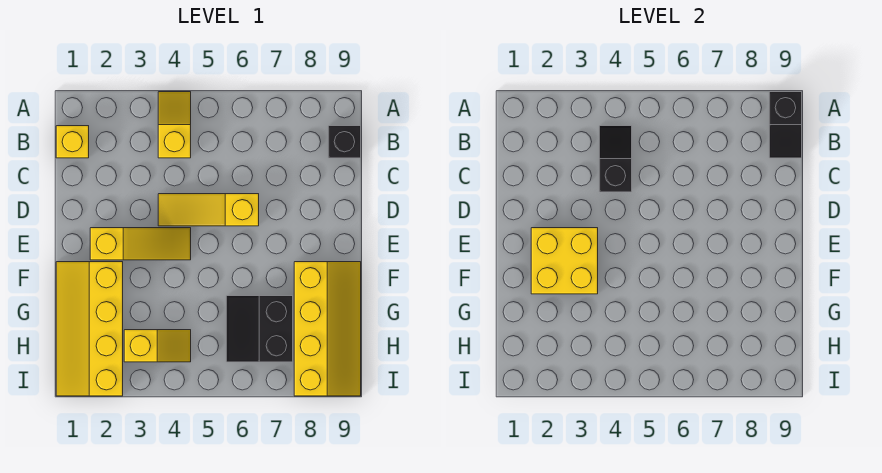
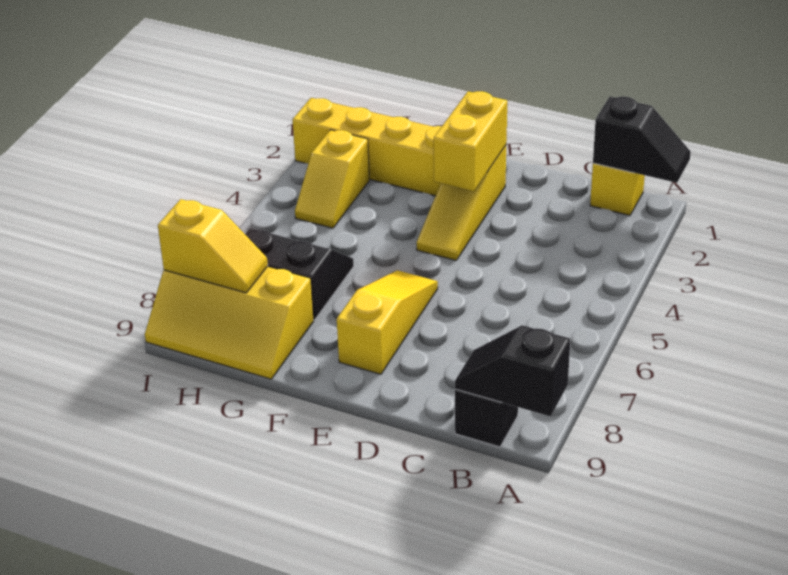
yellow 1x2 slope [158,92,191,158] -> yellow 1x2 slope moved to [158,199,268,293]
black 1x2 slope [599,126,632,192] -> black 1x2 slope moved to [593,97,691,183]
yellow 1x3 slope [158,194,259,226] -> yellow 1x3 slope moved to [337,270,438,374]
yellow 2x2 brick [531,228,598,294] -> yellow 1x2 brick [434,91,507,191]
yellow 2x4 slope [294,262,361,396] -> yellow 2x3 slope [145,266,314,379]

